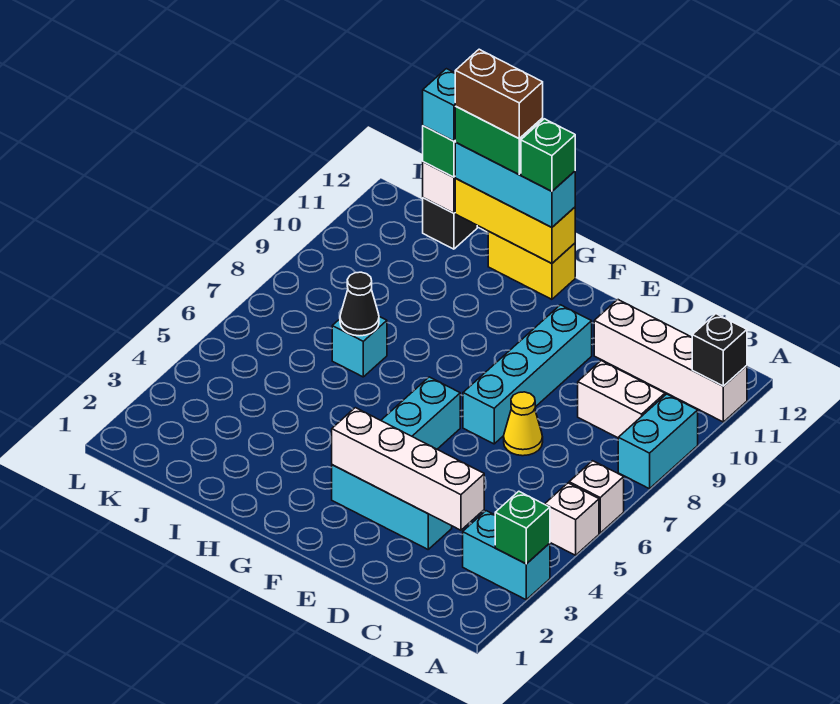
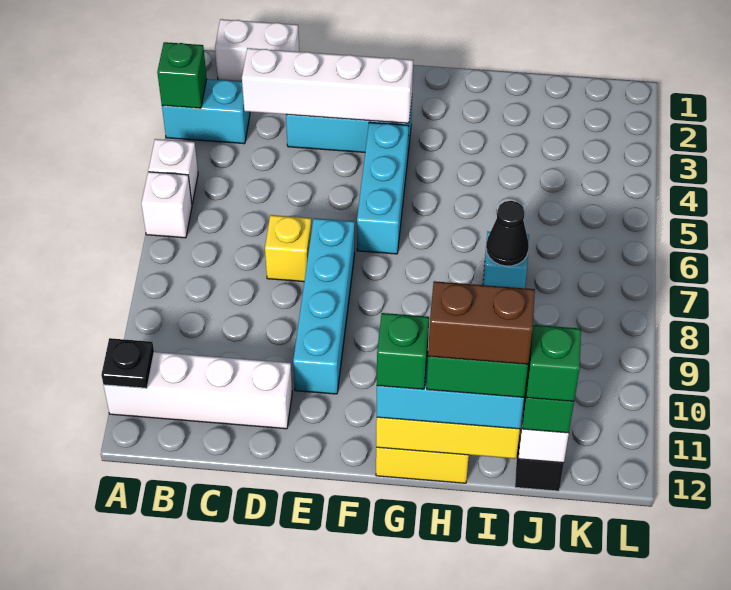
cyan 1x2 brick [618,394,698,489] -> none
black 1x1 brick [692,314,747,386] -> black 1x1 plate [101,338,154,388]
white 1x2 brick [578,361,665,438] -> white 1x2 brick moved to [215,19,299,82]
yellow 1x1 cone [504,392,543,456] -> yellow 1x1 brick [265,215,312,282]
cyan 1x1 brick [423,69,456,141] -> green 1x1 brick [526,325,581,401]

